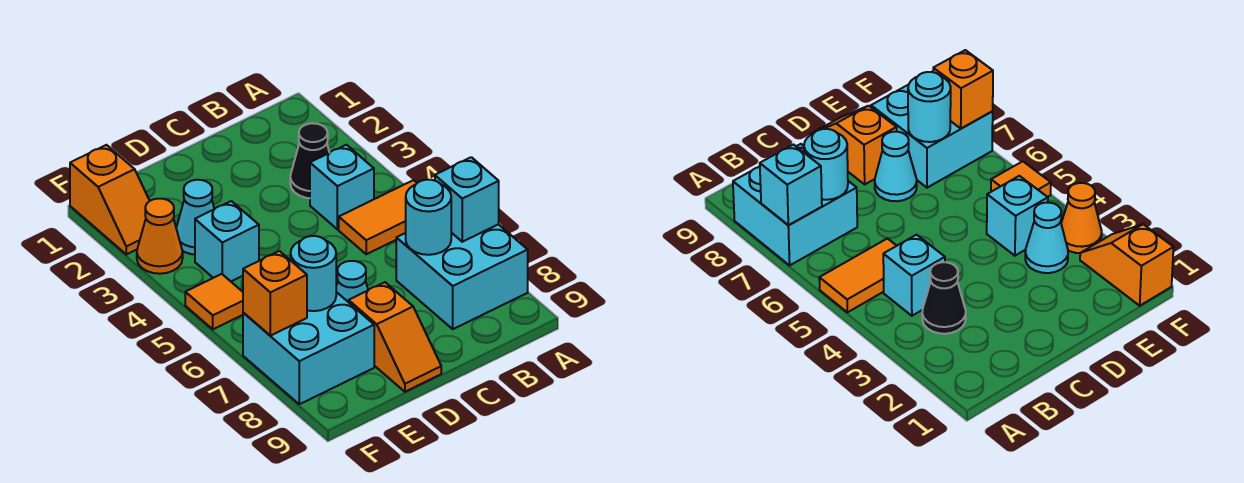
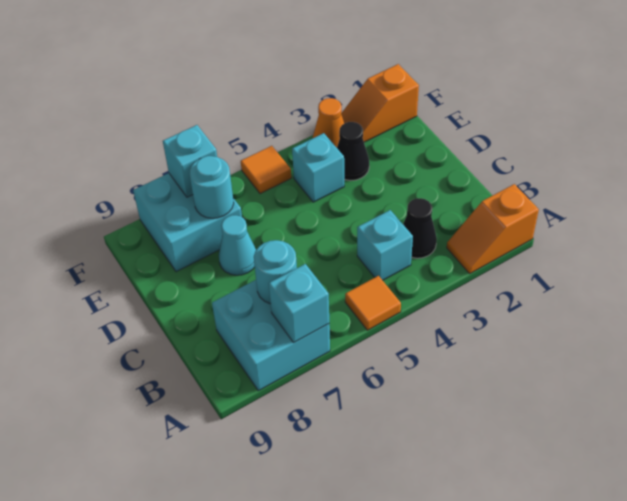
orange 1x2 tile [339,180,417,254] -> orange 1x1 tile [345,276,401,330]
orange 1x2 slope [349,282,441,392] -> orange 1x2 slope moved to [447,184,539,273]
cyan 1x1 cone [176,180,214,255] -> black 1x1 cone [337,122,369,181]
orange 1x1 brick [243,251,307,336] -> cyan 1x1 brick [163,125,217,197]

